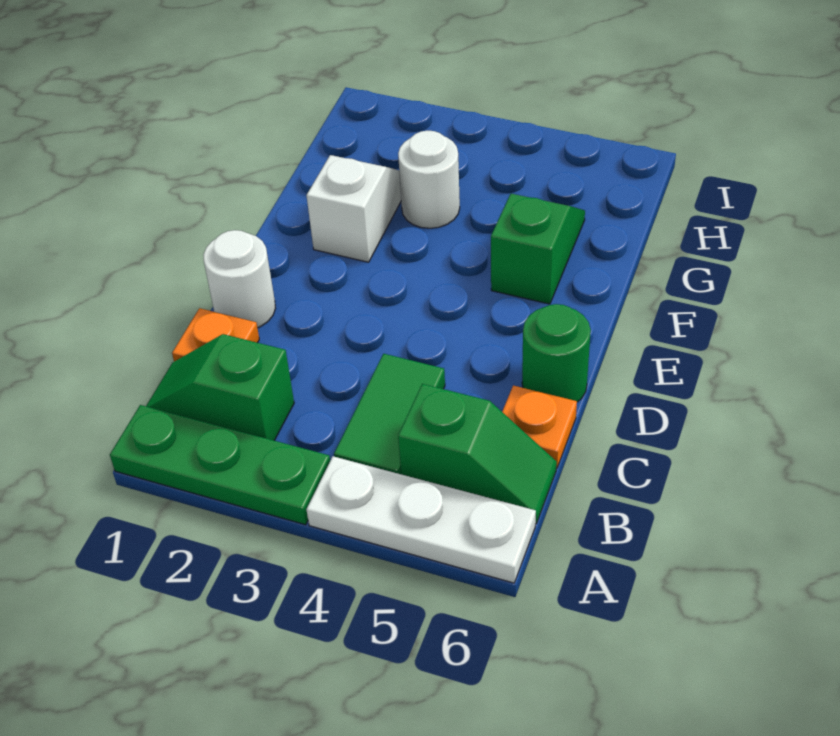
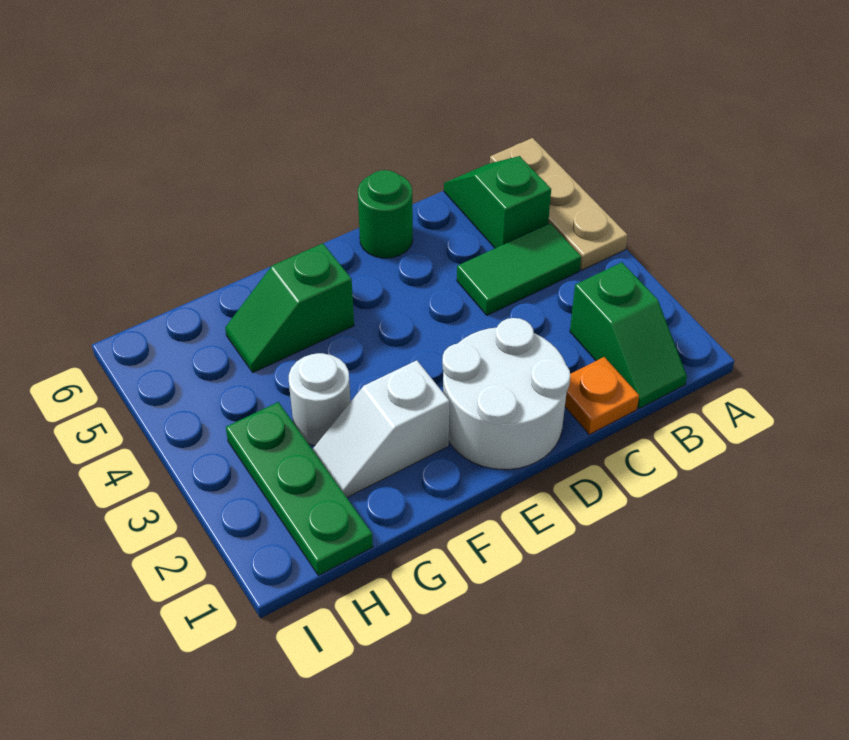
green 1x3 plate [110,405,330,525] -> green 1x3 plate moved to [226,402,373,575]
white 1x3 plate [306,456,536,583] -> tan 1x3 plate [490,138,627,270]
orange 1x1 plate [502,386,577,468] -> none
white 1x1 round brick [203,230,276,328] -> white 2x2 round brick [442,318,570,469]

